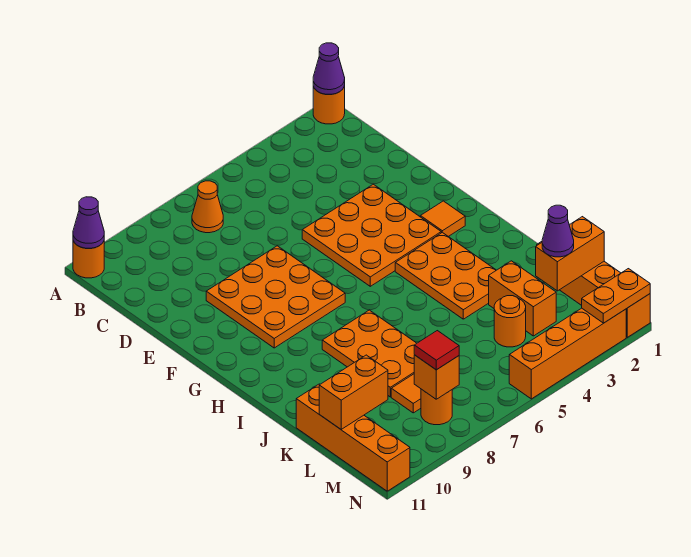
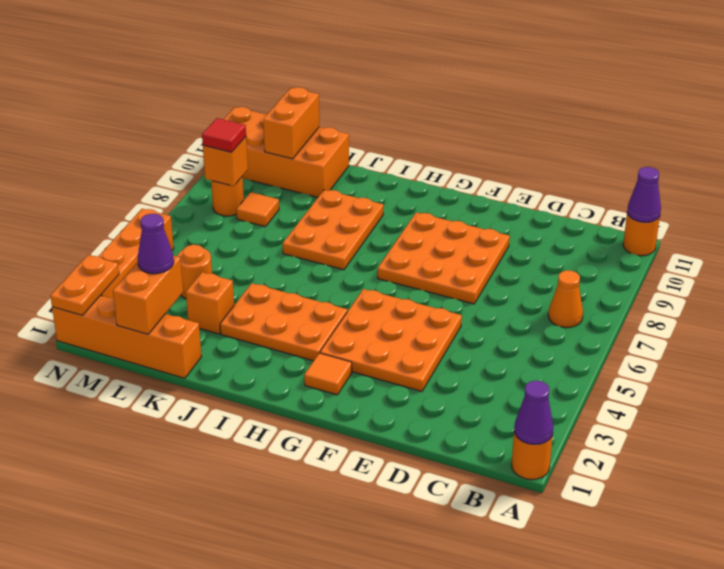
orange 2x3 plate [322,310,417,397] -> orange 2x3 plate turned to [283,190,384,270]
orange 1x2 brick [489,261,556,336] -> orange 1x1 brick [186,272,234,334]
orange 1x4 brick [296,384,410,491] -> orange 2x4 brick [224,107,349,197]

